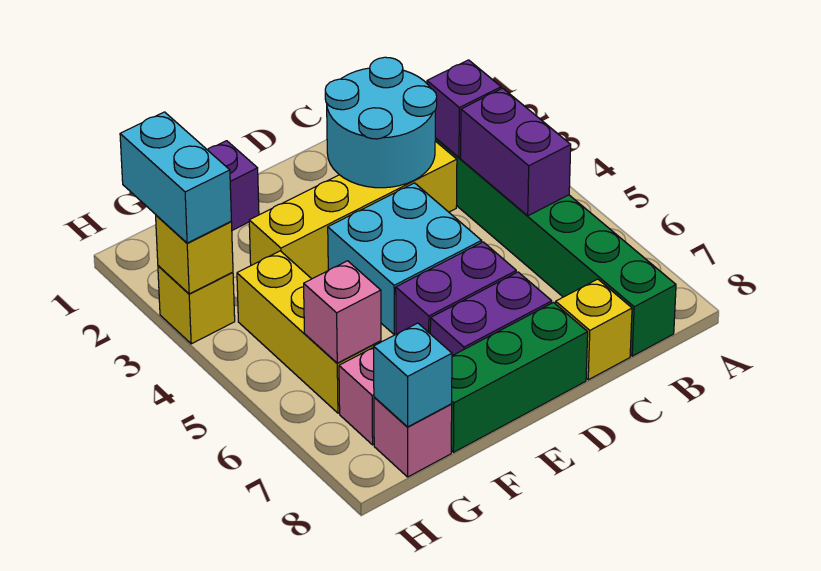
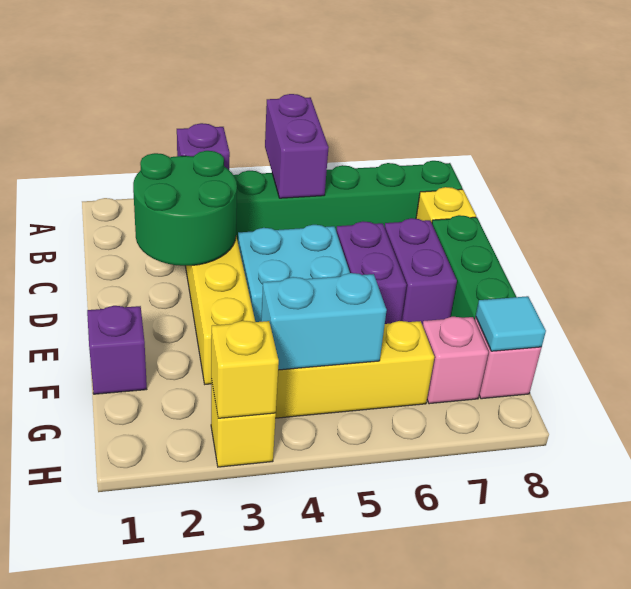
purple 1x2 brick [461,88,571,216] -> purple 1x2 brick turned to [265,94,329,198]
cyan 2x2 round brick [325,57,437,188] -> green 2x2 round brick [133,151,237,266]
pink 1x1 brick [304,261,381,363] -> none
cyan 1x1 brick [374,323,452,427] -> cyan 1x1 tile [476,296,546,351]
cyan 1x2 brick [120,112,231,243] -> cyan 1x2 brick moved to [261,273,387,370]

